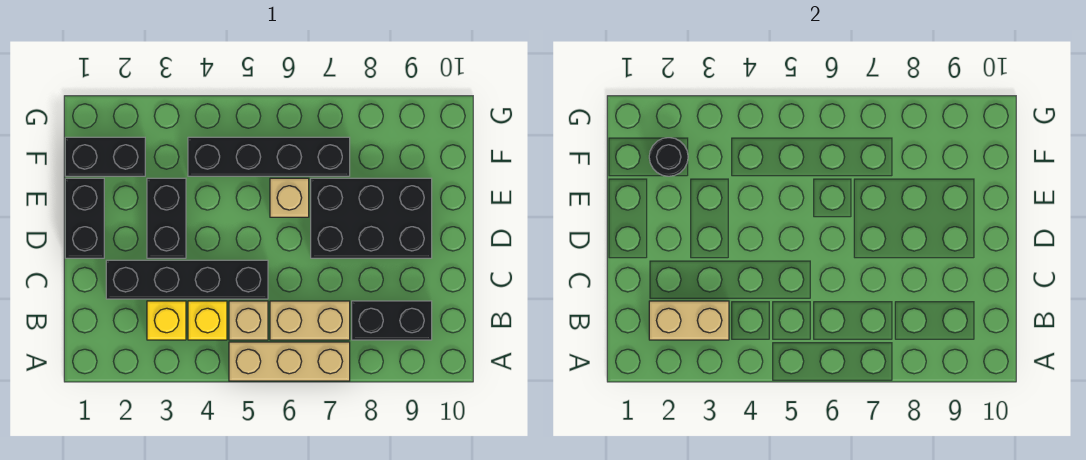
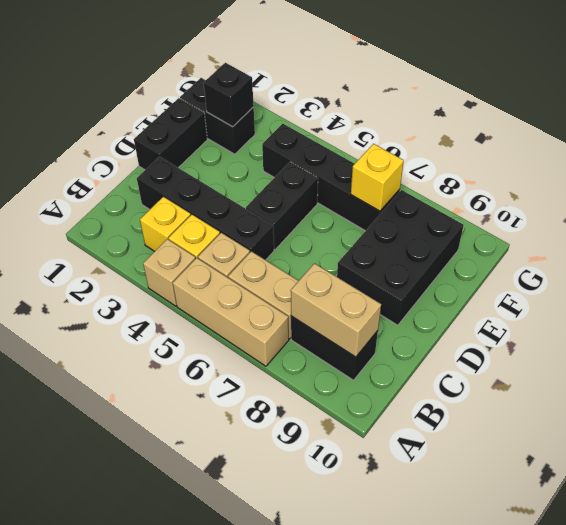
tan 1x2 brick [649,301,729,340] -> tan 1x2 brick moved to [291,264,381,357]
black 1x2 brick [147,178,186,258] -> black 1x2 brick moved to [246,162,318,250]
black 2x3 brick [311,178,432,258] -> black 2x3 brick turned to [337,190,464,325]
tan 1x1 brick [270,178,309,217] -> tan 1x1 brick moved to [143,239,195,306]
black 1x1 round brick [649,138,688,176] -> black 1x1 brick [204,63,254,127]
none -> yellow 1x1 brick [351,144,404,211]

